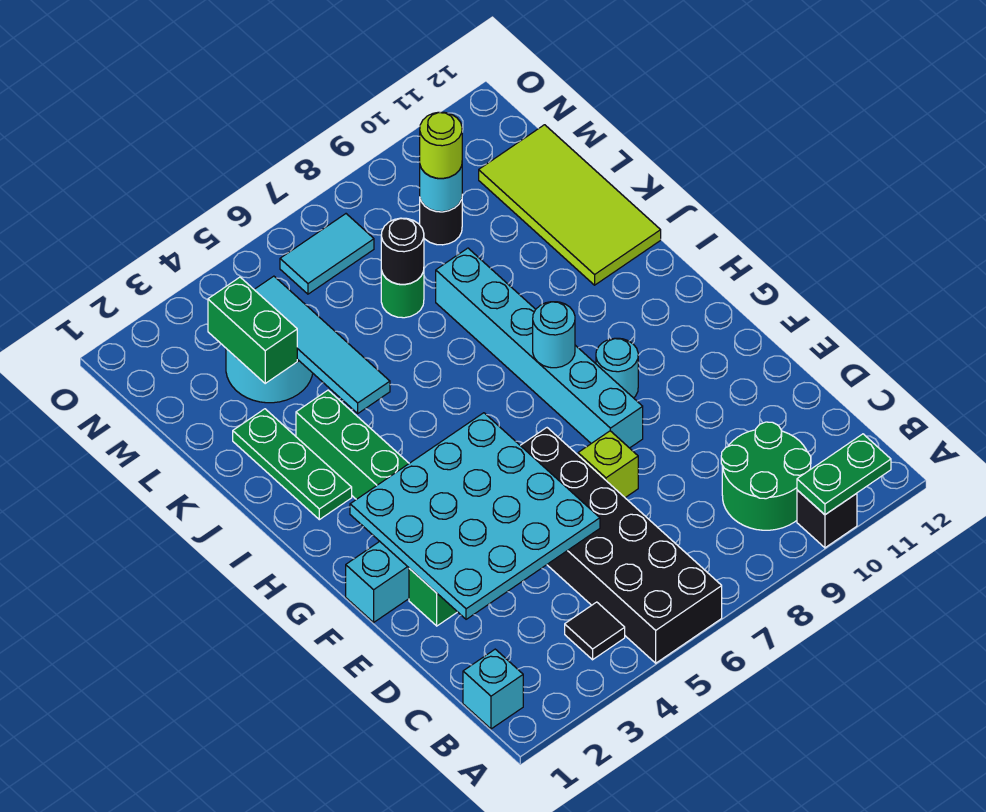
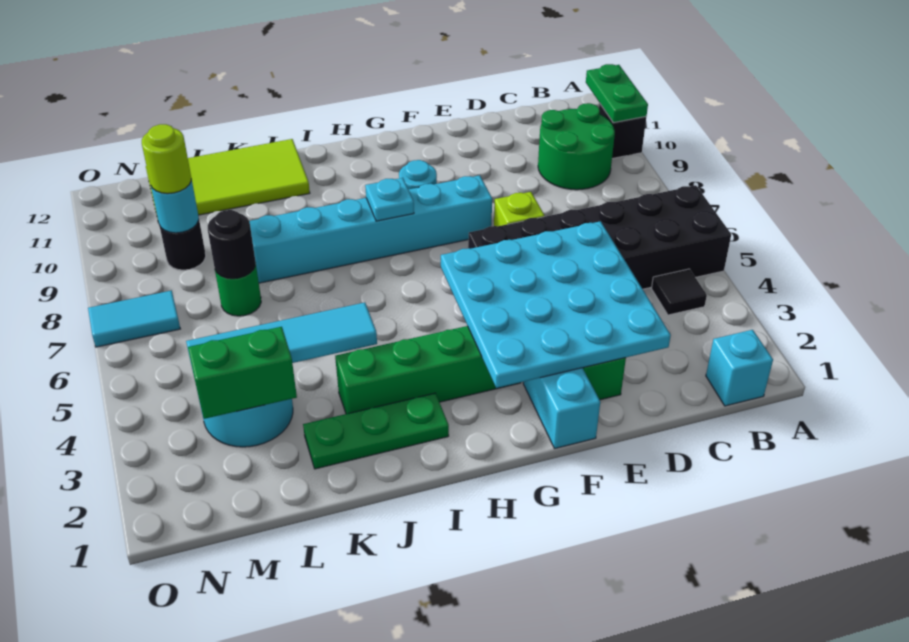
cyan 1x1 round brick [533,302,575,368] -> cyan 1x1 plate [365,178,414,221]
cyan 1x2 tile [280,214,374,294] -> cyan 1x2 tile turned to [88,290,180,347]

